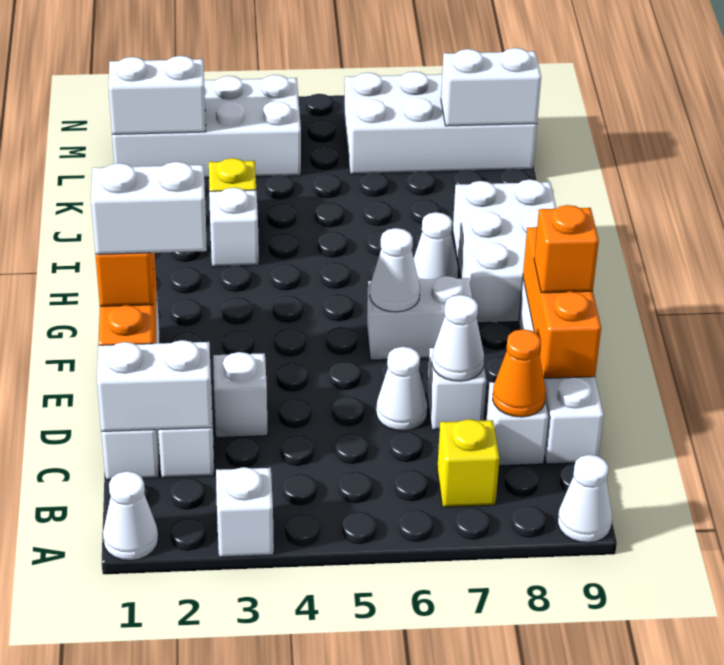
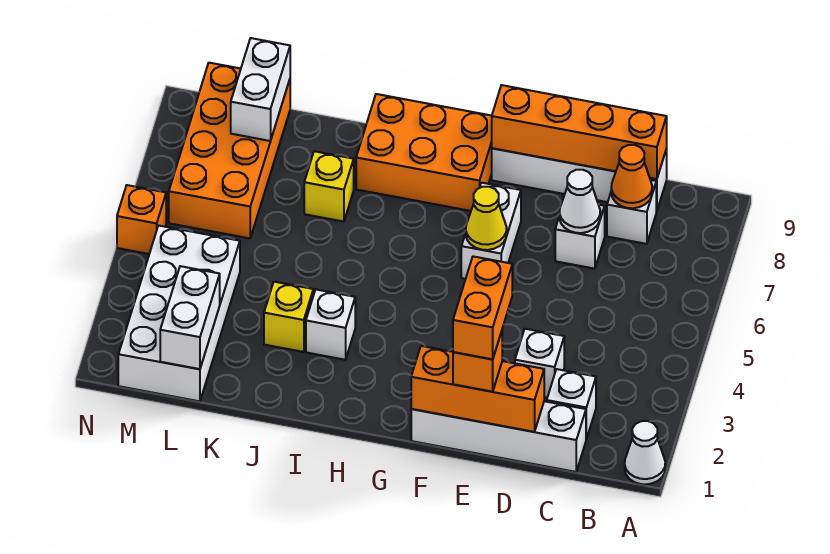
white 1x1 brick [216,467,274,557] -> none
white 1x1 cone [558,455,612,543] -> none
yellow 1x1 brick [437,419,499,507] -> yellow 1x1 brick moved to [304,151,354,222]
white 1x2 brick [97,340,212,432] -> none
white 1x1 cone [376,347,427,431] -> none
orange 1x3 brick [523,227,601,378] -> orange 1x4 brick [492,85,667,179]
white 1x2 brick [91,162,207,254] -> orange 1x2 brick [453,256,512,359]
orange 1x1 brick [534,205,599,293] -> orange 1x1 brick moved to [117,185,166,254]
white 1x1 cone [370,228,420,312] -> yellow 1x1 cone [466,187,507,250]
white 2x3 brick [453,179,557,323] -> orange 2x3 brick [356,94,492,211]
white 1x1 cone [414,212,458,280] -> none
white 2x4 brick [344,71,537,174] -> orange 2x4 brick [169,63,290,238]

